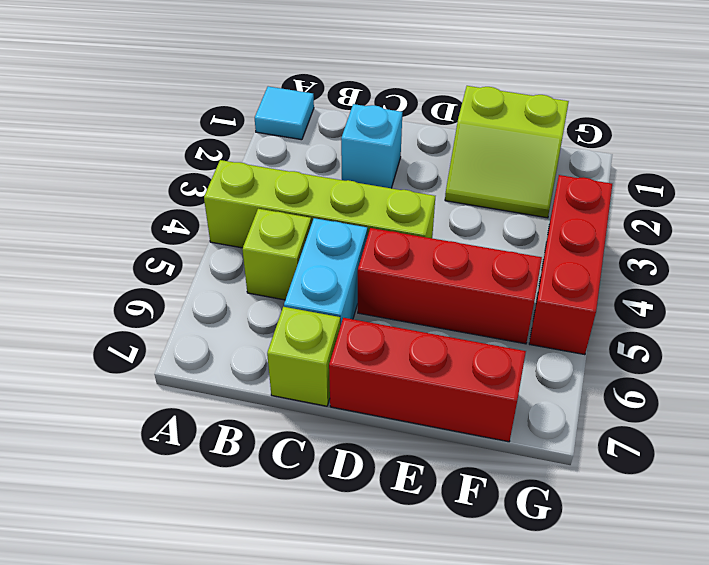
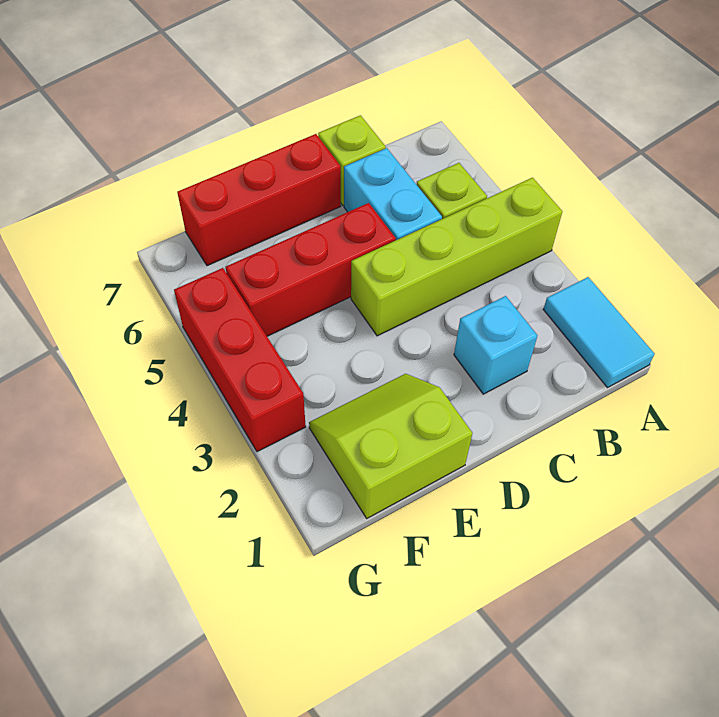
cyan 1x1 tile [255,86,314,140] -> cyan 1x2 tile [543,277,655,388]

